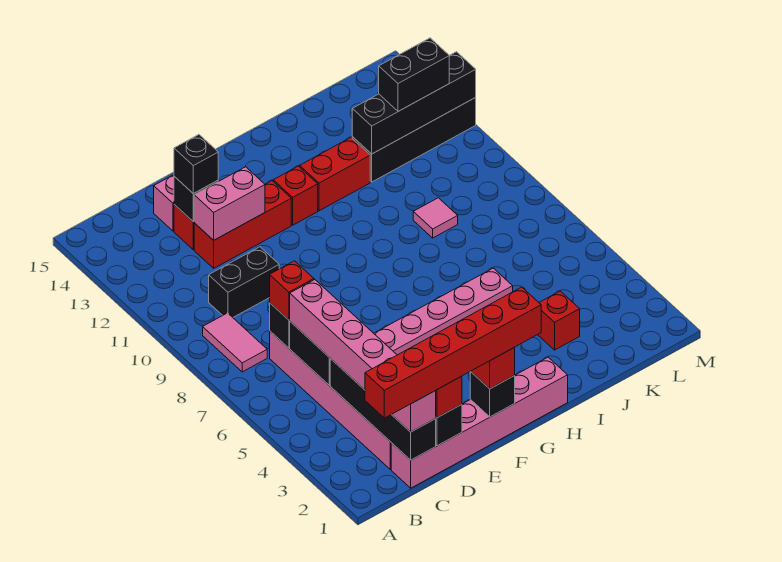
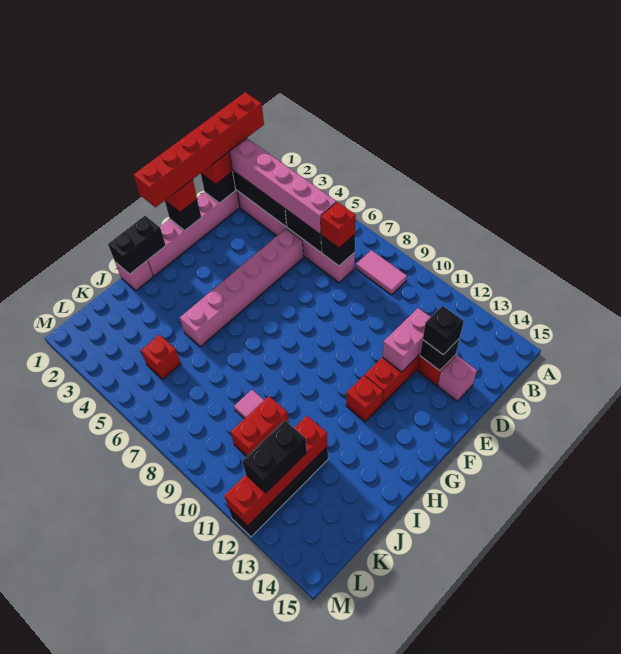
black 1x2 brick [209,247,279,317] -> black 1x2 brick moved to [108,216,166,274]
red 1x2 brick [300,138,370,211] -> red 1x2 brick moved to [231,396,289,456]
none -> pink 1x1 brick [115,260,153,290]
red 1x1 brick [538,291,580,350] -> red 1x1 brick moved to [141,335,181,379]
black 1x4 brick [352,52,476,154] -> red 1x4 brick [224,416,328,526]

